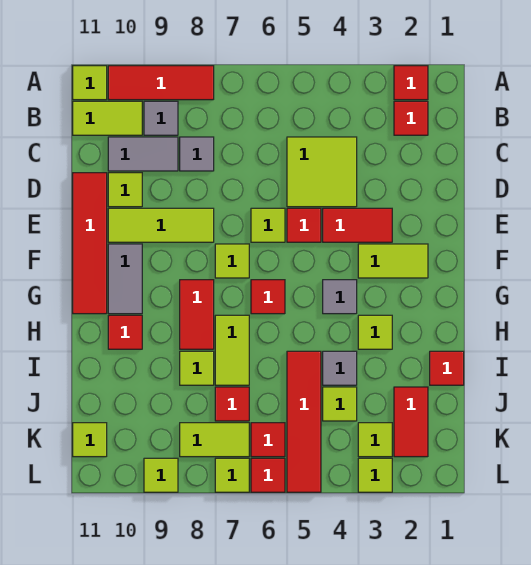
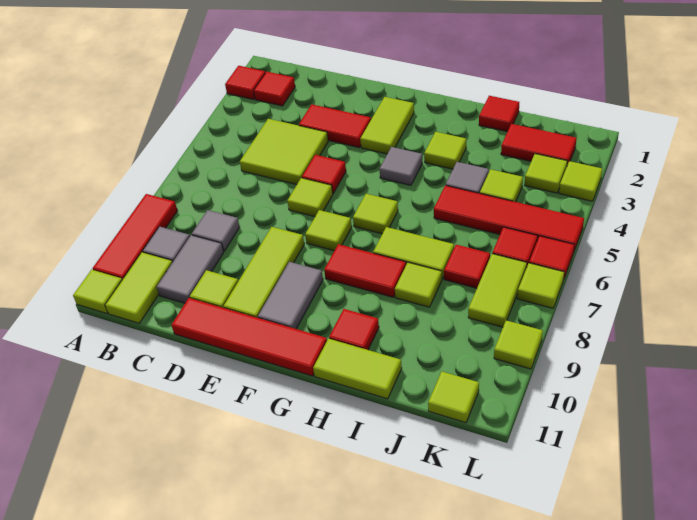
red 1x2 tile [323,208,392,242] -> red 1x2 tile turned to [299,104,371,148]
grey 1x2 tile [108,244,142,314] -> grey 1x2 tile turned to [258,262,323,329]
red 1x1 tile [251,280,285,314] -> lime 1x1 tile [353,194,398,234]
none -> lime 1x2 tile [313,339,402,399]

